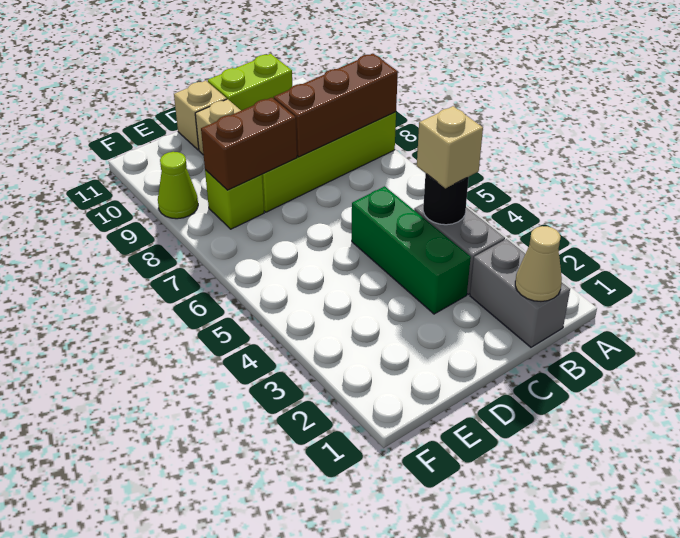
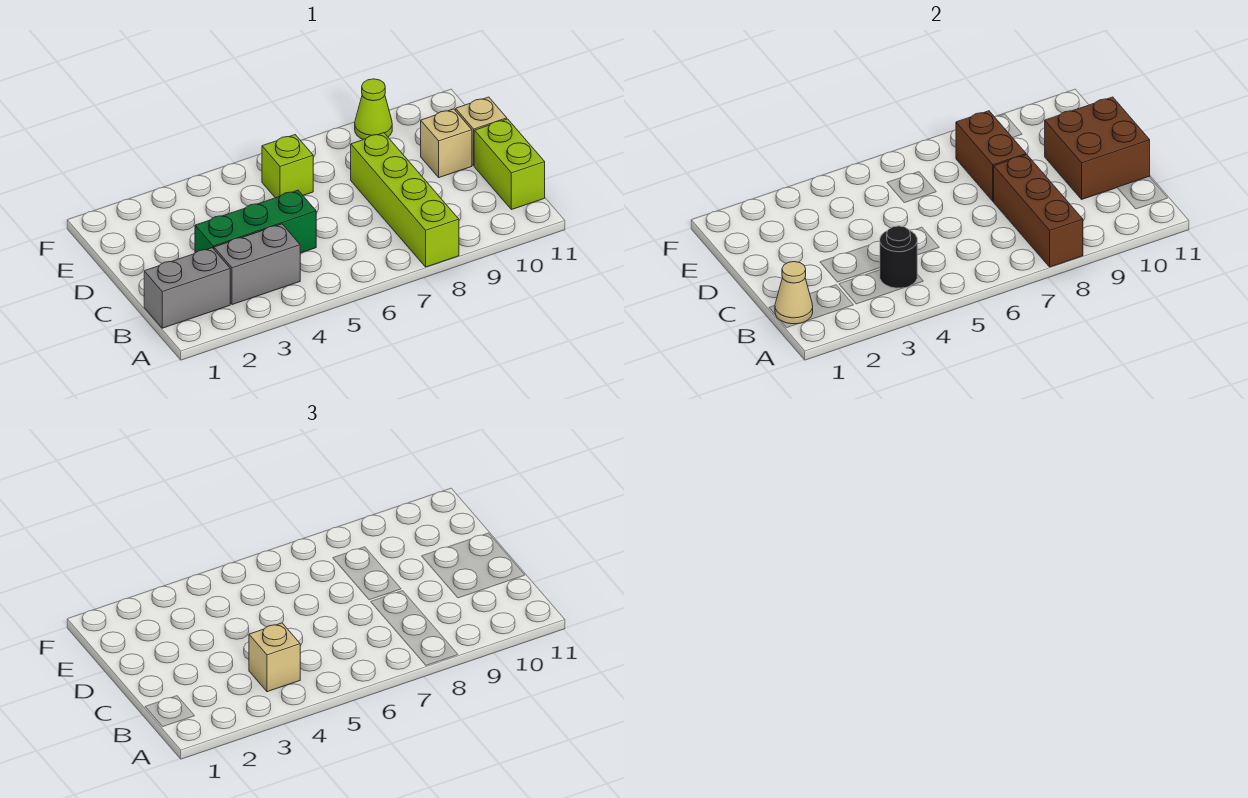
none -> brown 2x2 brick [1045,97,1150,199]
lime 1x1 brick [205,170,264,229] -> lime 1x1 brick moved to [262,135,313,198]

